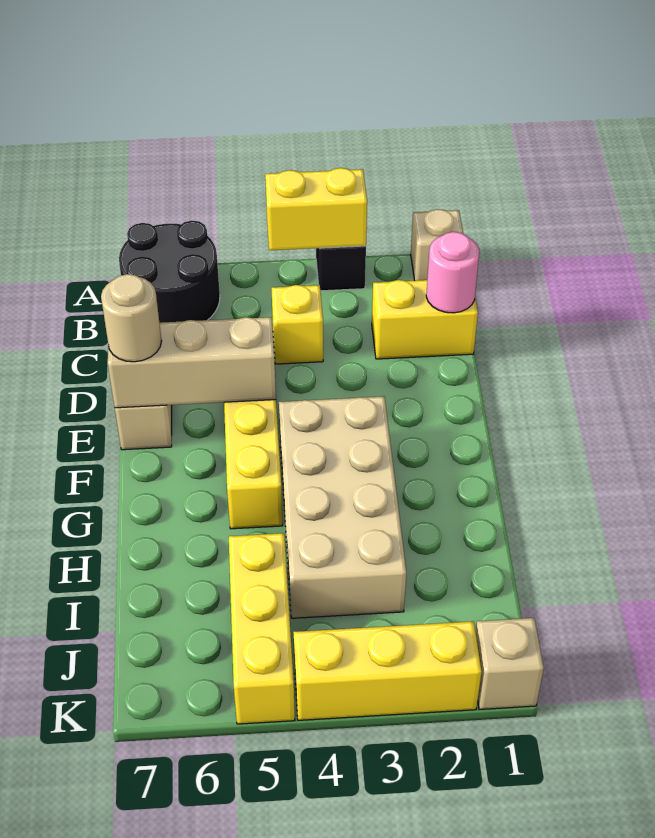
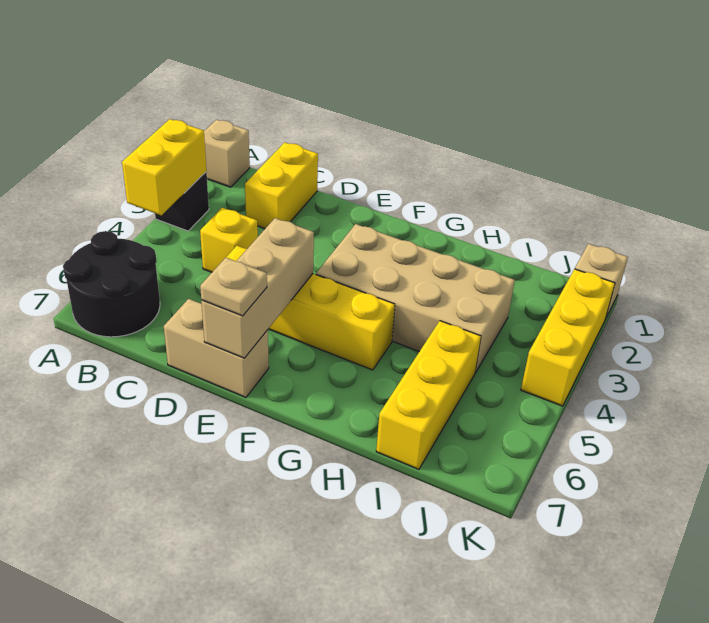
pink 1x1 round brick [426,232,479,313] -> none
tan 1x1 round brick [101,274,162,362] -> tan 1x1 plate [200,258,267,316]
yellow 1x3 brick [229,533,295,724] -> yellow 1x3 brick turned to [376,321,481,469]

